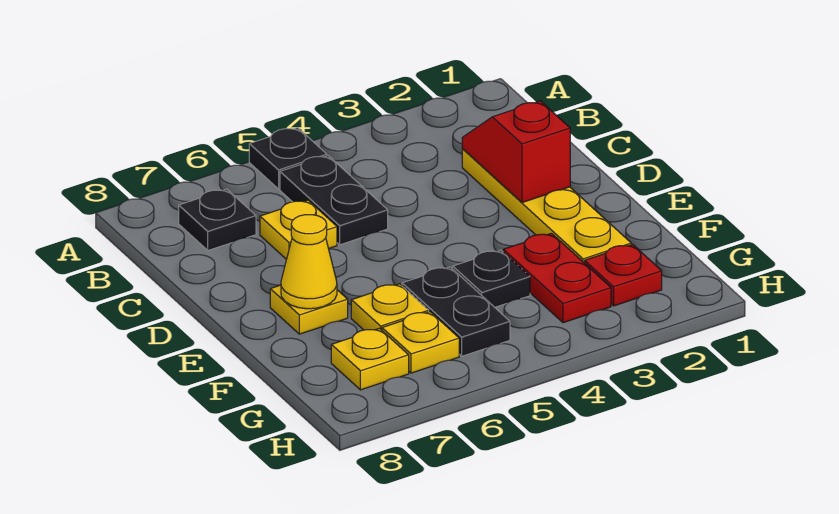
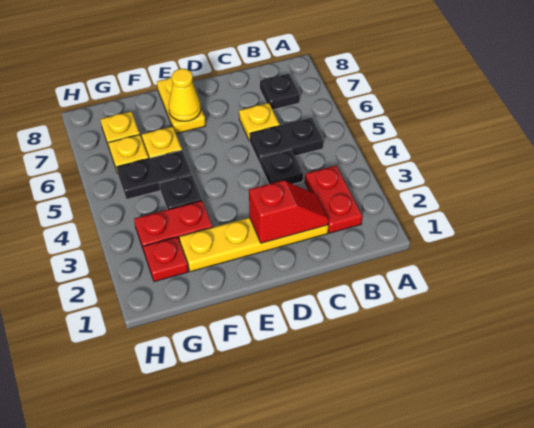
black 1x1 plate [249,128,327,189] -> black 1x1 plate moved to [261,149,303,184]
none -> red 1x2 plate [305,166,362,233]
yellow 1x1 plate [270,285,348,334] -> yellow 1x2 plate [157,77,205,134]

